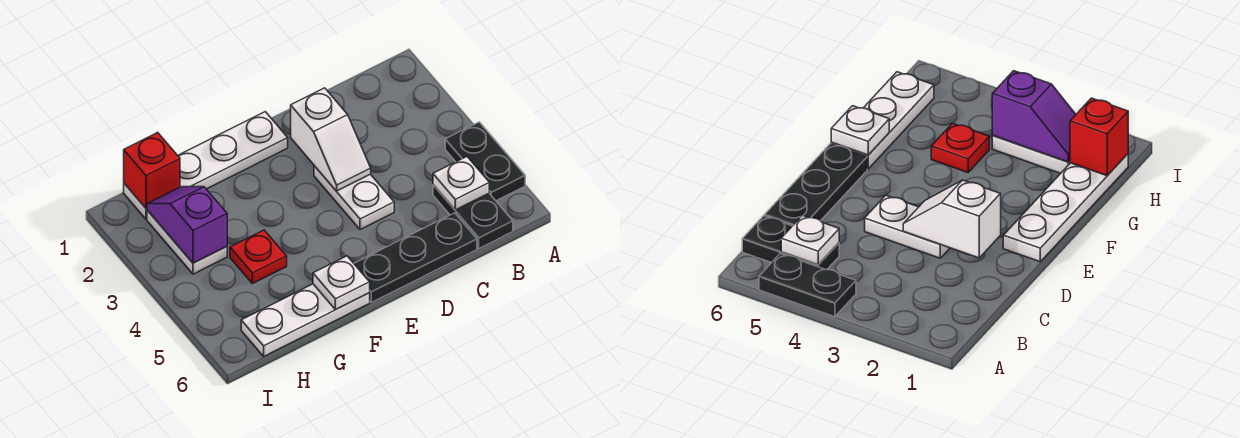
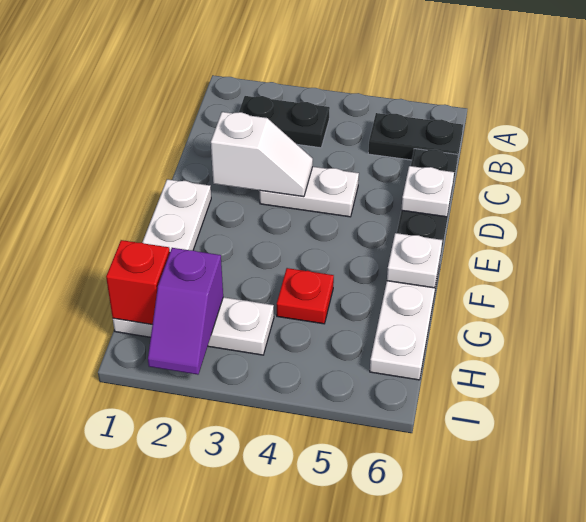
black 1x2 plate [445,122,525,201] -> black 1x2 plate moved to [239,96,330,148]
white 1x1 plate [433,157,489,210] -> white 1x1 plate moved to [401,166,454,217]
purple 1x2 slope [147,187,227,263] -> purple 1x2 slope turned to [148,248,223,375]

